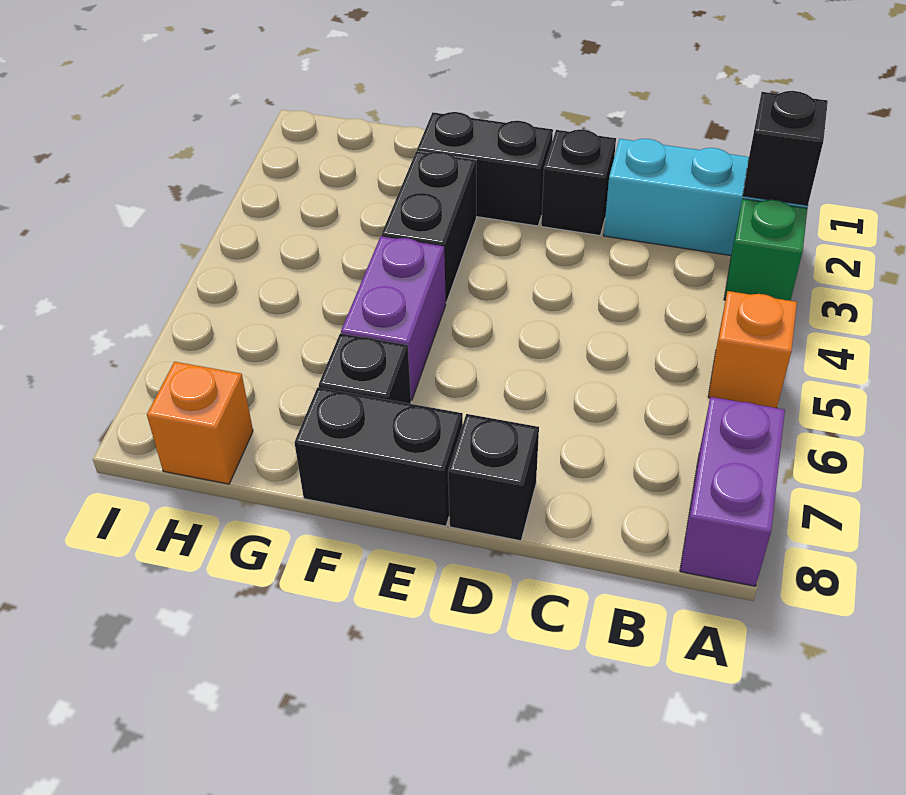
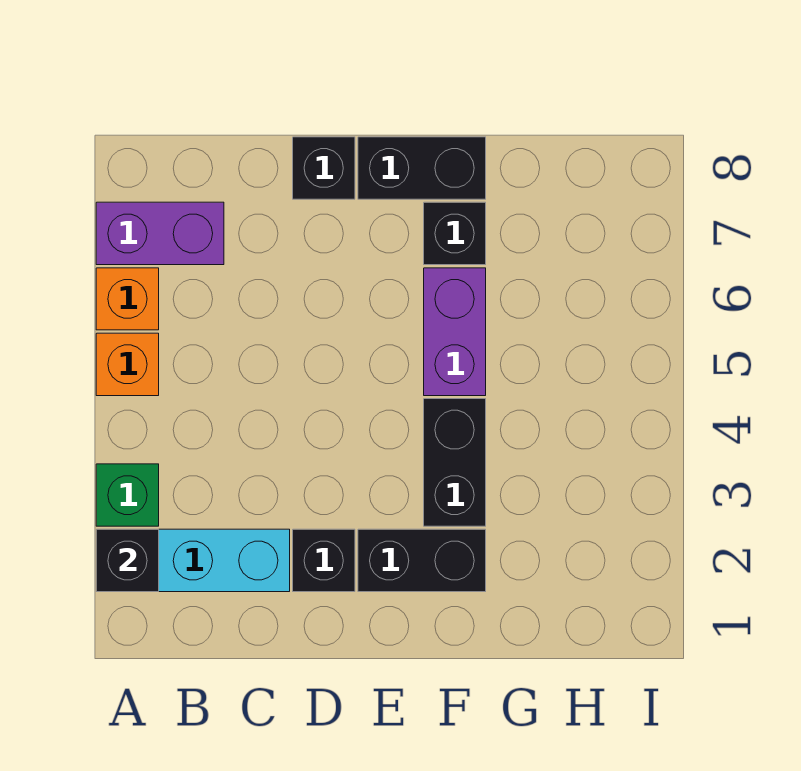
purple 1x2 brick [680,397,785,586] -> purple 1x2 brick turned to [96,202,224,265]
orange 1x1 brick [147,362,253,484] -> orange 1x1 brick moved to [96,268,159,330]

